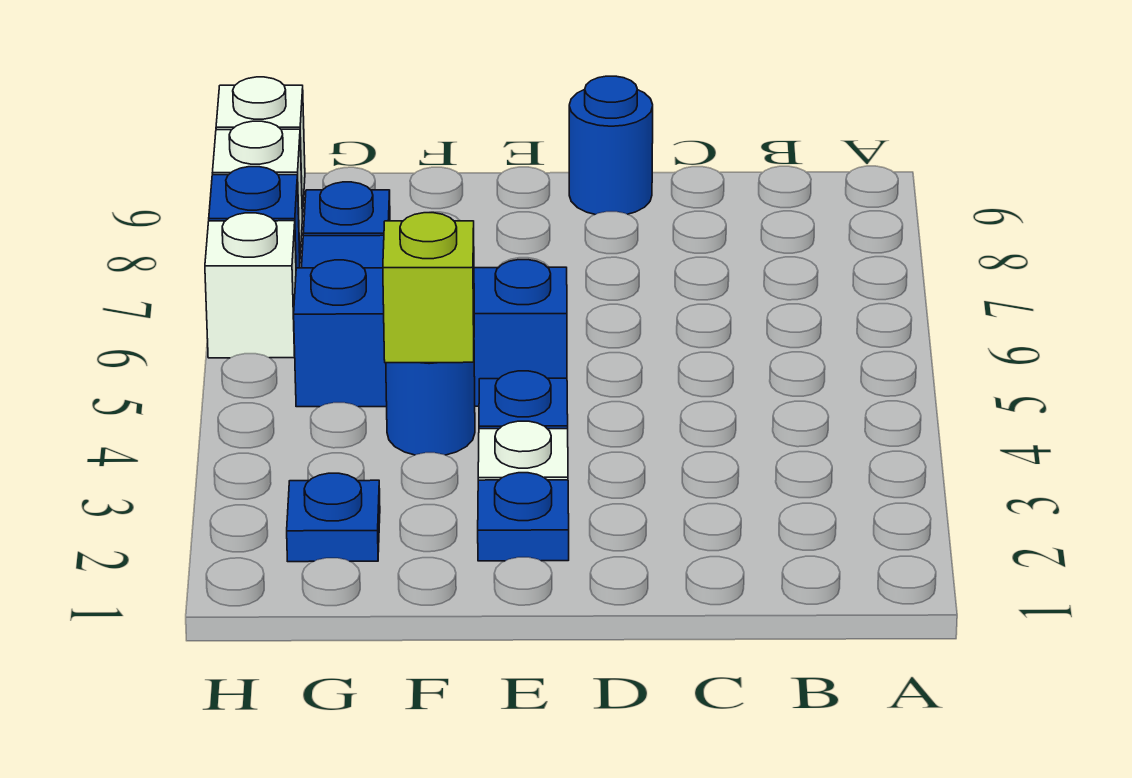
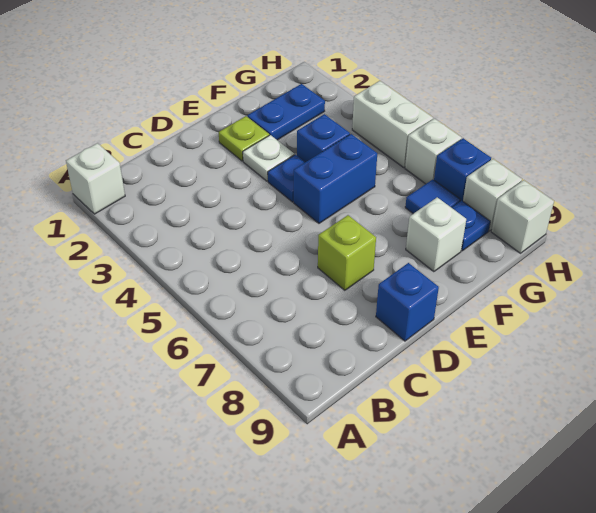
none -> white 1x1 brick [66,143,125,214]
blue 1x1 round brick [569,76,653,214] -> blue 1x1 brick [376,263,439,341]
blue 1x1 plate [478,473,569,561] -> lime 1x1 plate [219,116,269,161]
blue 1x3 brick [294,260,567,407] -> blue 1x2 brick [294,134,377,223]
blue 1x1 round brick [386,362,475,455] -> blue 1x1 brick [297,114,350,162]
lime 1x1 brick [383,213,474,363] -> lime 1x1 brick moved to [318,215,376,290]
none -> white 1x1 brick [406,197,466,272]
blue 1x1 plate [287,473,380,562] -> blue 1x2 plate [247,84,325,140]
none -> white 1x2 brick [352,81,433,167]

